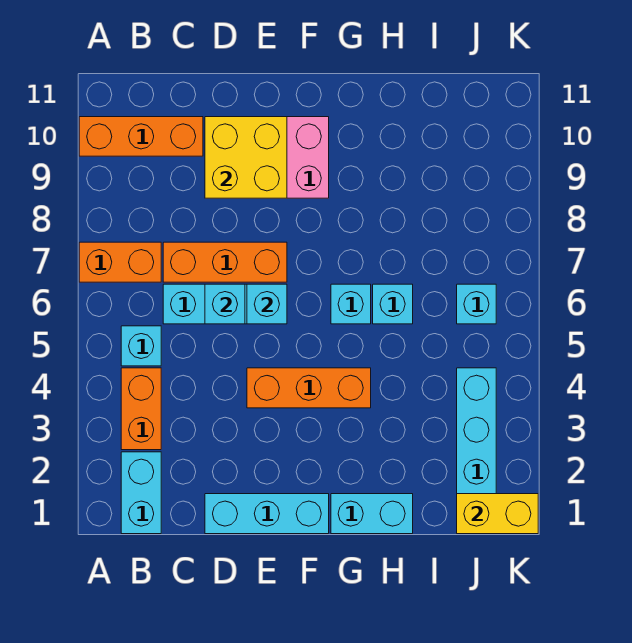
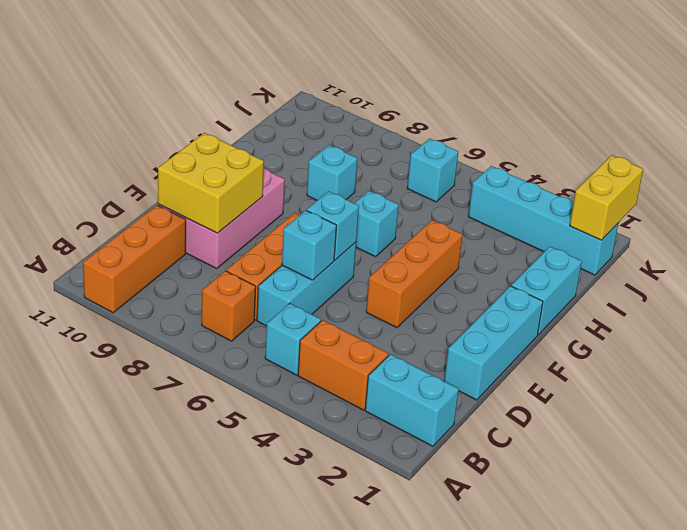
orange 1x2 brick [79,242,161,282] -> orange 1x1 brick [202,271,256,341]
cyan 1x1 brick [373,284,413,324] -> cyan 1x1 brick moved to [307,145,358,200]

